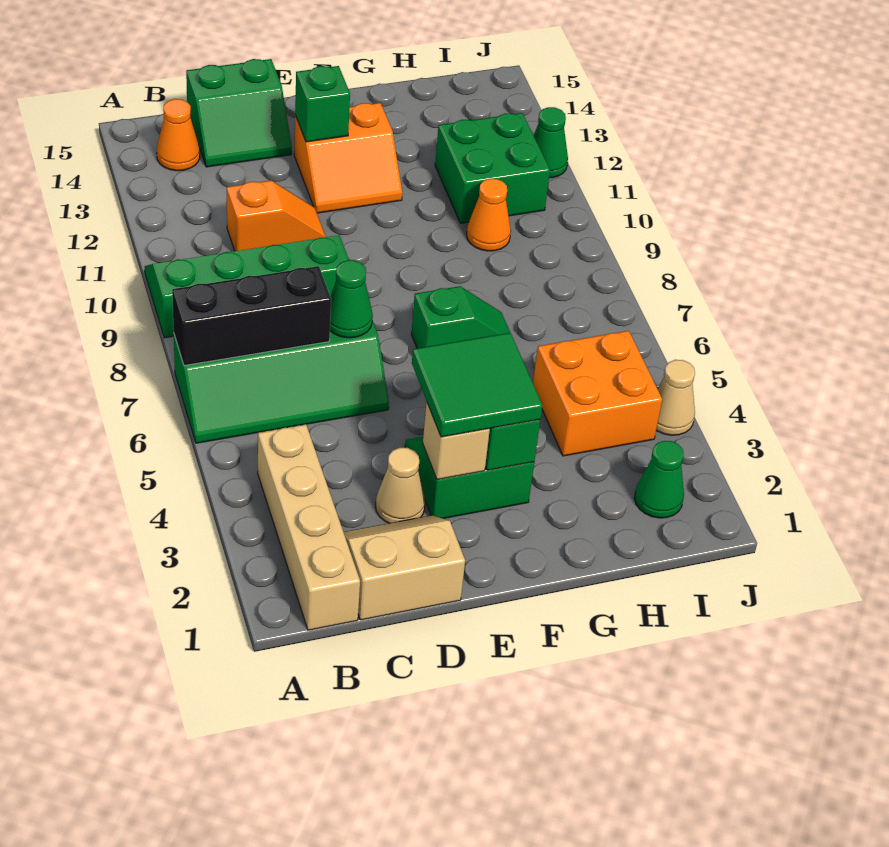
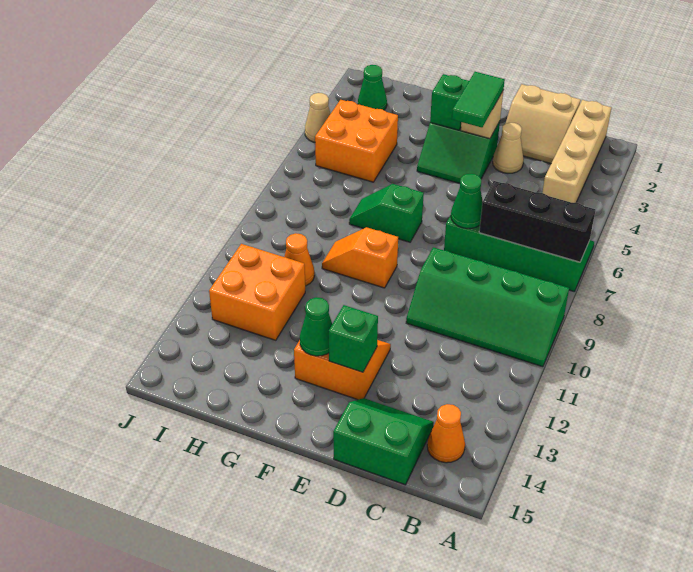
orange 1x2 slope [227,180,326,251] -> orange 1x2 slope moved to [322,227,398,288]
green 2x2 tile [412,333,543,437] -> green 1x2 tile [452,72,505,127]
green 2x2 brick [435,113,550,223] -> orange 2x2 brick [209,244,305,340]
green 1x1 cone [534,107,568,178] -> green 1x1 cone moved to [300,297,332,356]

